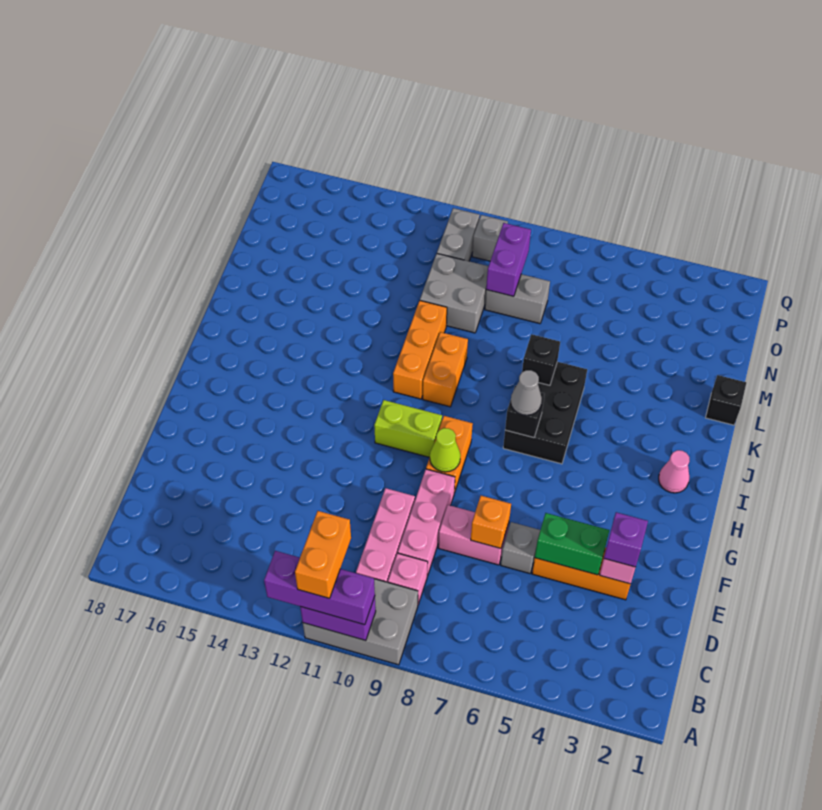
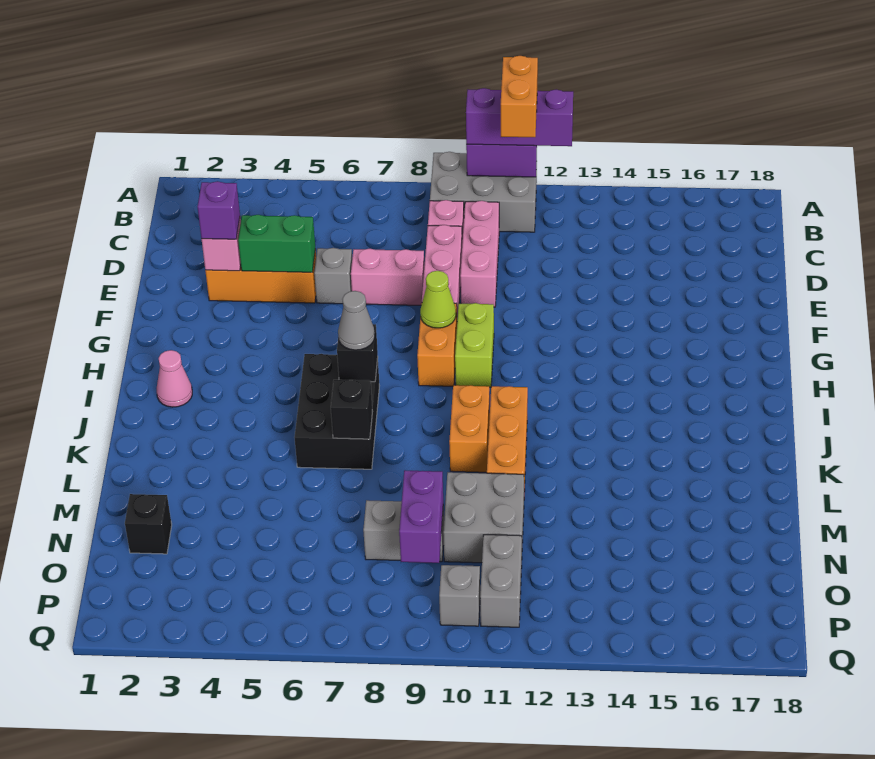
orange 1x1 brick [471,496,511,548] -> none
lime 1x2 brick [374,400,442,457] -> lime 1x2 brick turned to [455,303,494,387]
black 1x1 brick [706,375,746,425] -> black 1x1 brick moved to [125,494,172,554]

